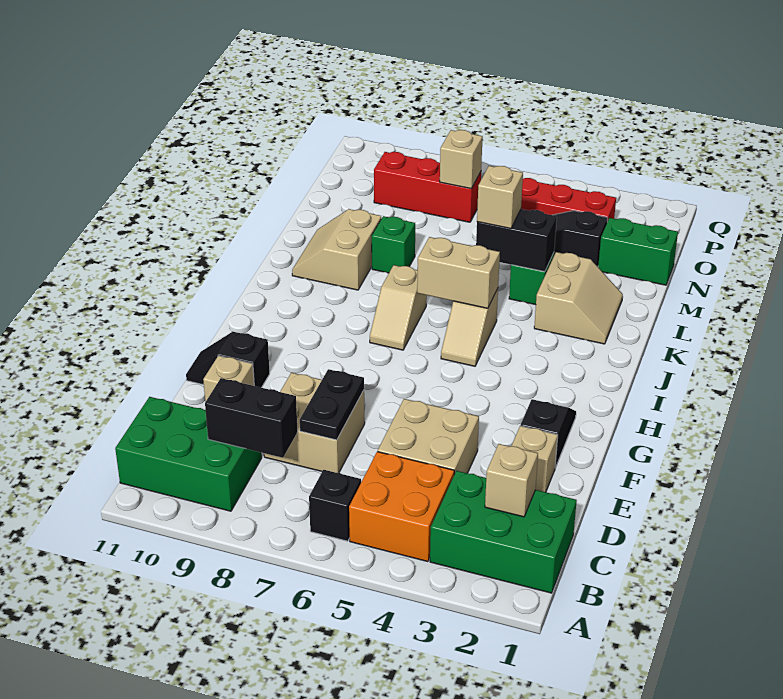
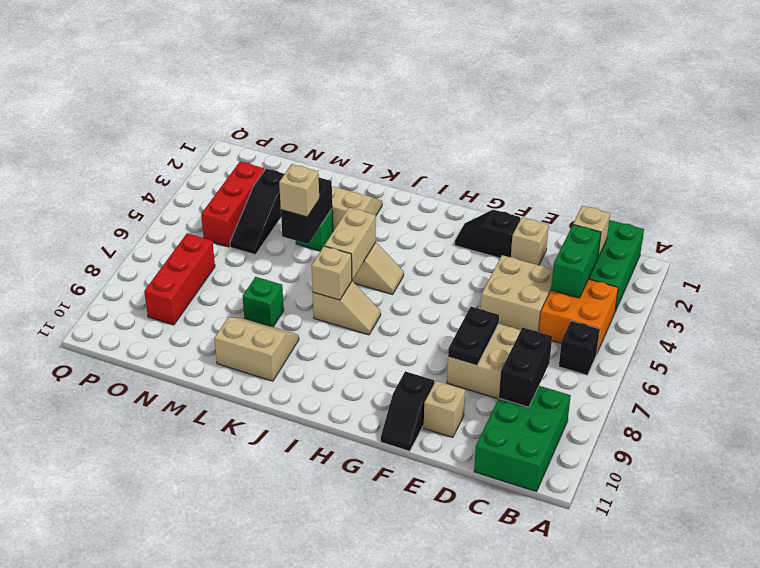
black 1x2 plate [300,369,364,440] -> black 1x2 plate turned to [448,307,499,366]
tan 2x2 slope [292,209,381,290] -> tan 2x2 slope turned to [214,317,299,381]
green 1x2 brick [598,218,678,285] -> green 1x2 brick moved to [551,225,601,298]
tan 1x1 brick [440,130,483,189] -> tan 1x1 brick moved to [312,246,352,300]

